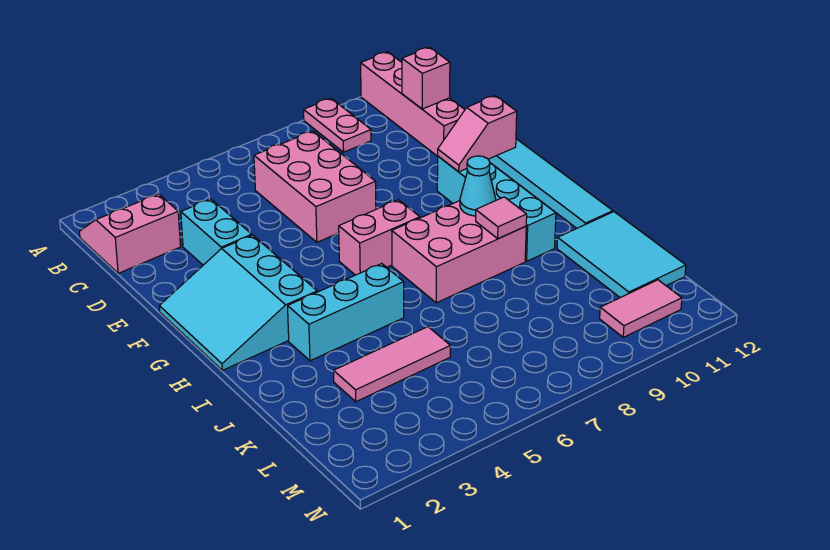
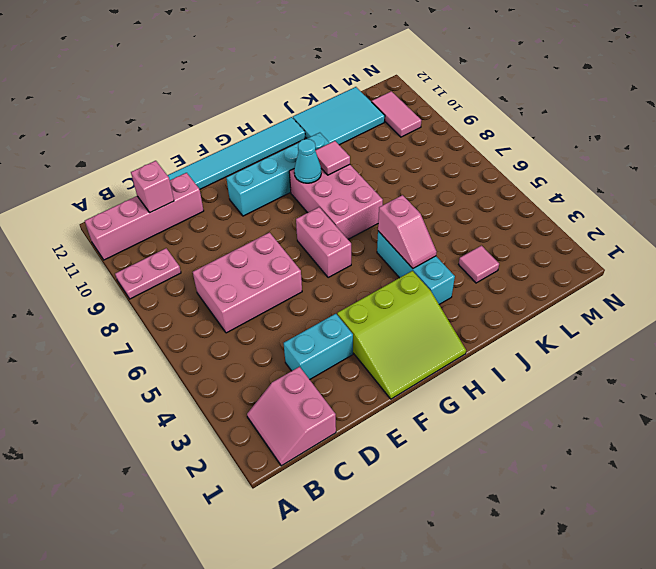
cyan 3x3 slope [159,235,317,370] -> lime 3x3 slope [337,271,466,399]
pink 1x2 slope [438,96,517,172] -> pink 1x2 slope moved to [378,195,437,268]
pink 1x3 tile [334,327,450,402] -> pink 1x1 tile [459,246,499,283]

